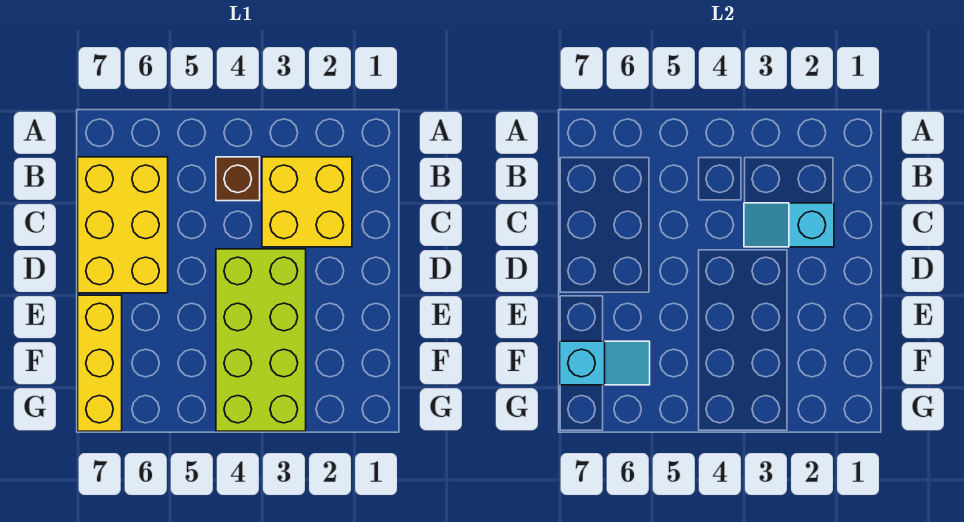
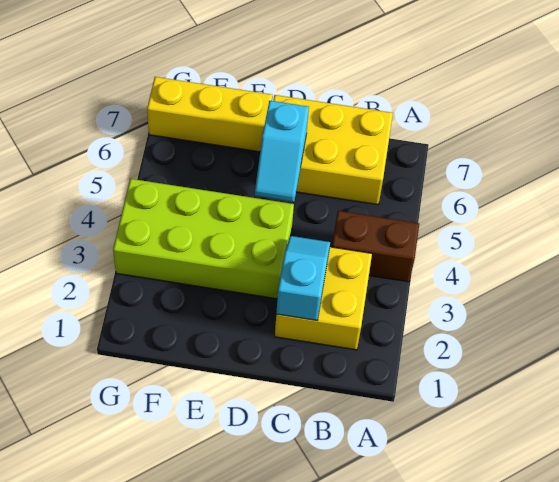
brown 1x1 brick [216,157,260,201] -> brown 1x2 brick [332,211,419,282]
cyan 1x2 slope [560,341,650,385] -> cyan 1x2 slope moved to [255,101,309,202]

